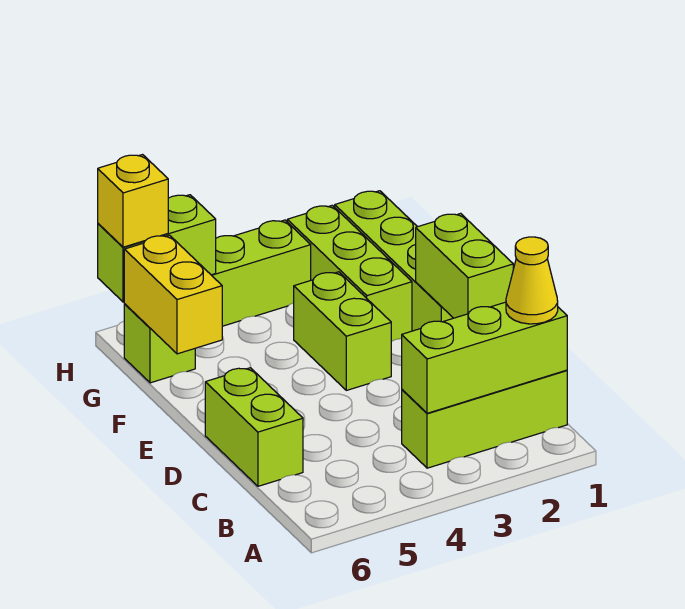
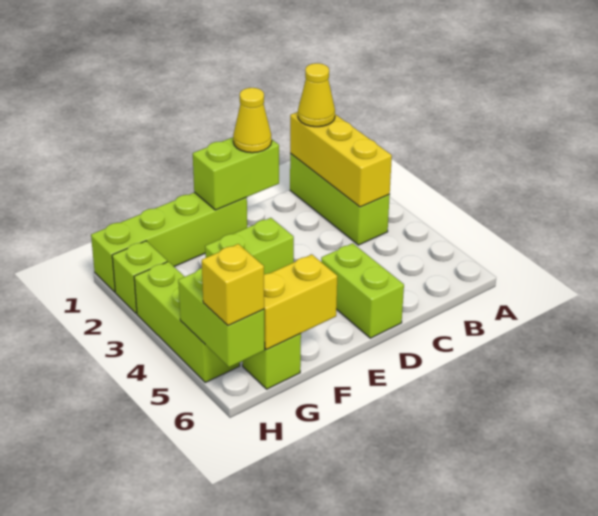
lime 1x3 brick [402,302,567,413] -> yellow 1x3 brick [290,112,392,207]
lime 1x2 brick [205,368,303,486] -> lime 1x2 brick turned to [321,243,404,338]
none -> yellow 1x1 cone [233,88,272,153]
lime 1x3 brick [287,205,412,341] -> lime 1x1 brick [112,241,167,314]

